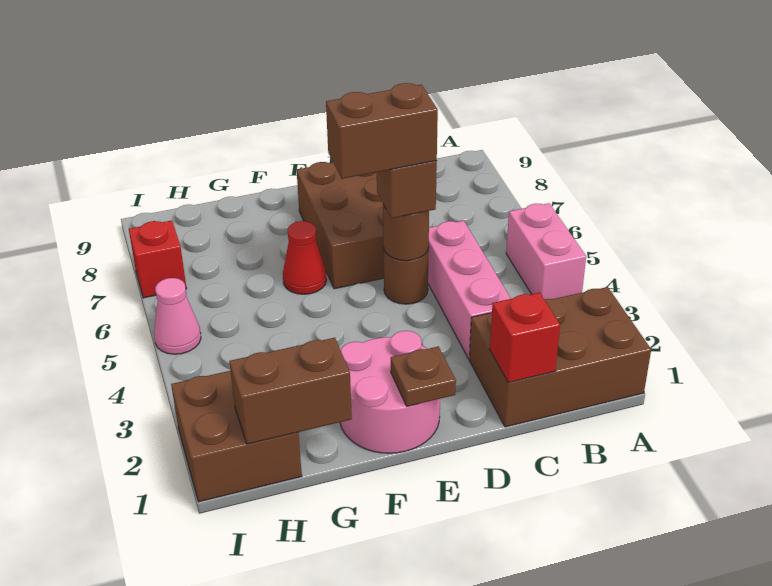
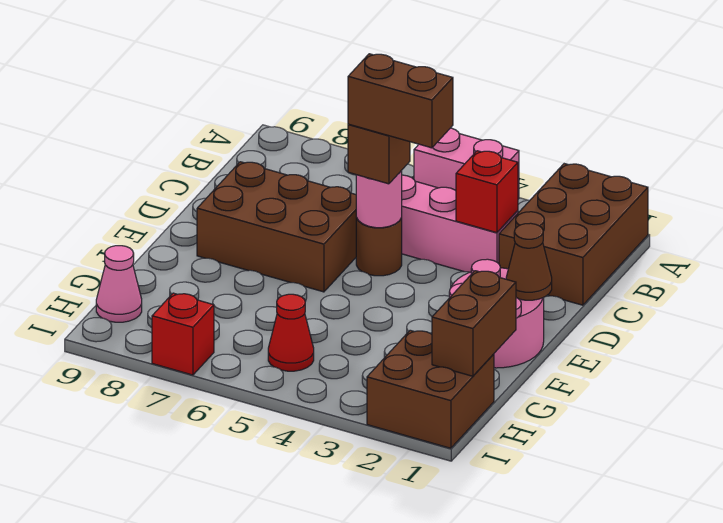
red 1x1 brick [490,292,560,382] -> red 1x1 brick moved to [456,151,518,233]
brown 1x1 round brick [383,204,429,261] -> pink 1x1 round brick [356,170,402,228]
brown 1x2 brick [326,83,438,179] -> brown 1x2 brick turned to [348,54,453,148]
brown 1x1 plate [391,346,456,406] -> brown 1x1 cone [506,223,552,300]
red 1x1 cone [283,221,327,294] -> red 1x1 cone moved to [268,294,314,371]
pink 1x1 cone [154,278,201,354] -> pink 1x1 cone moved to [96,246,142,322]

